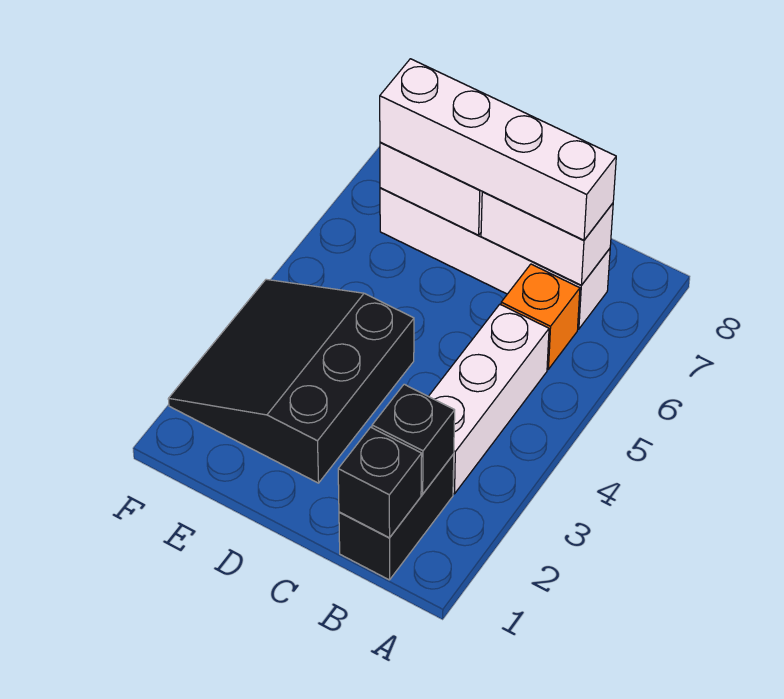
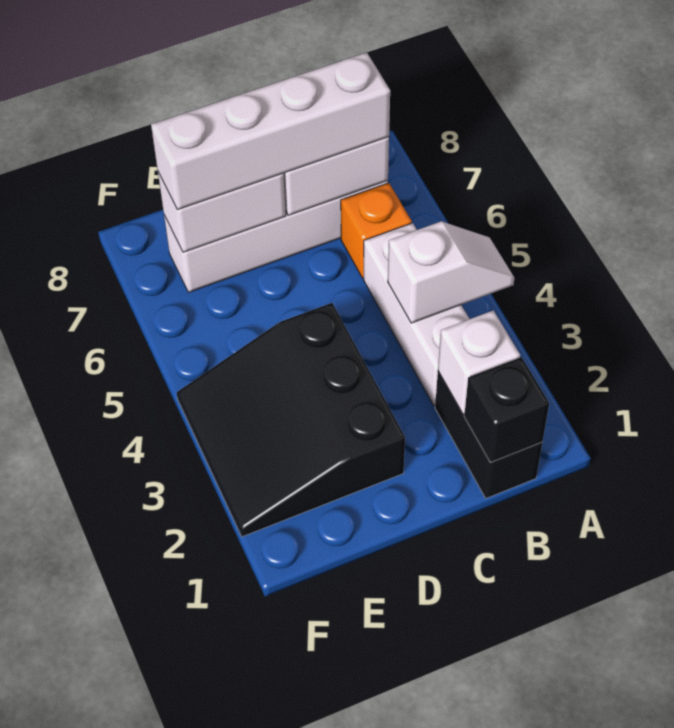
none -> white 1x2 slope [388,221,514,323]
black 1x1 brick [372,384,455,494] -> white 1x1 brick [438,310,520,414]

